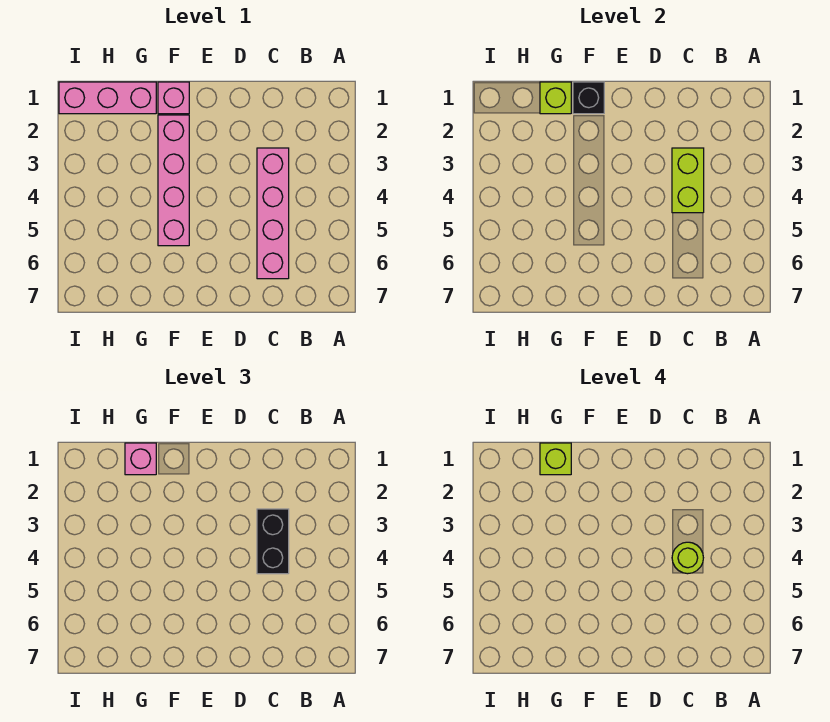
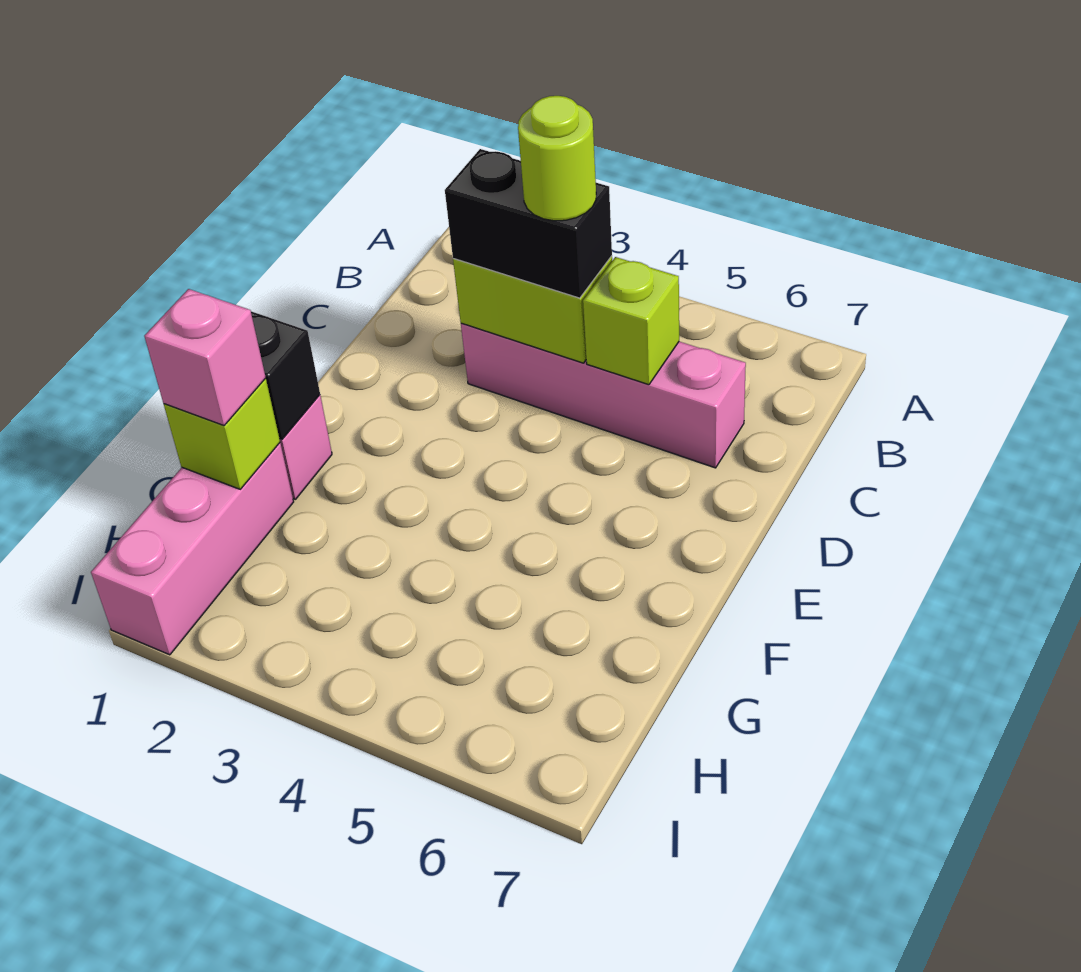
pink 1x4 brick [158,115,189,246] -> none
lime 1x1 brick [540,443,571,475] -> lime 1x1 brick moved to [583,257,679,385]

